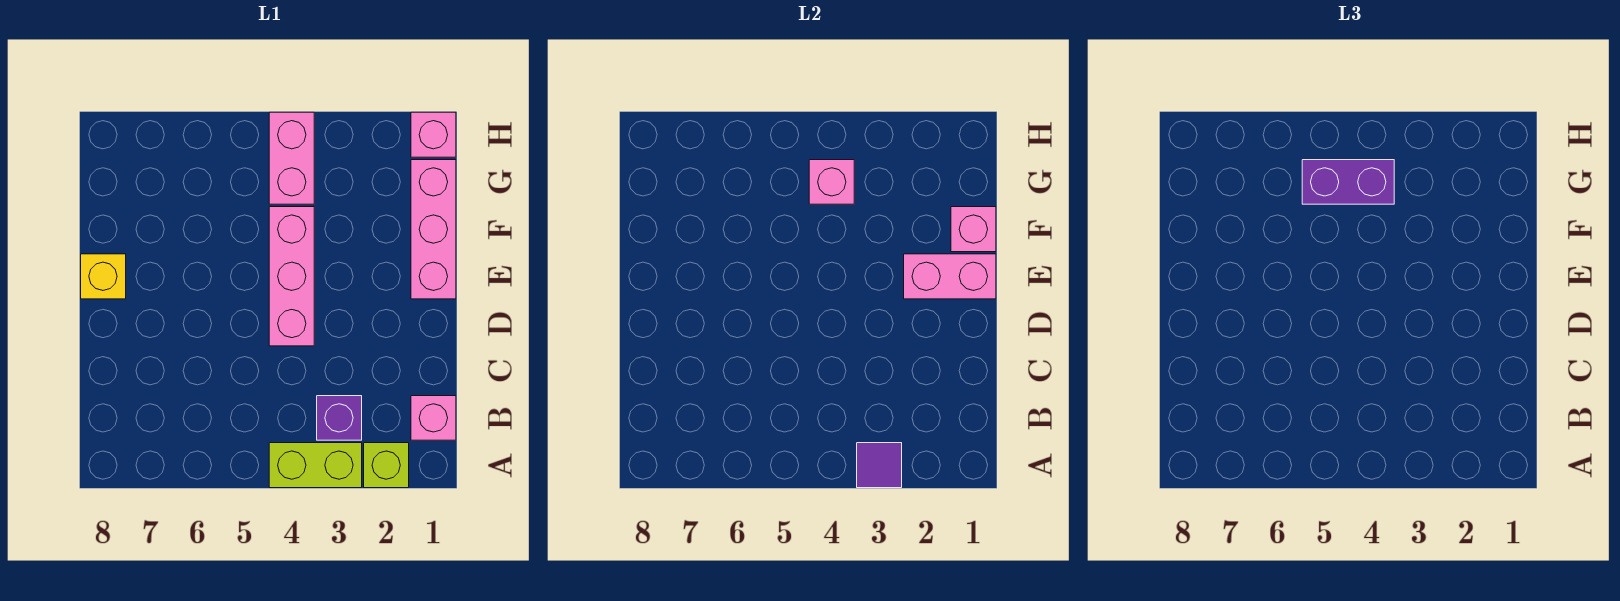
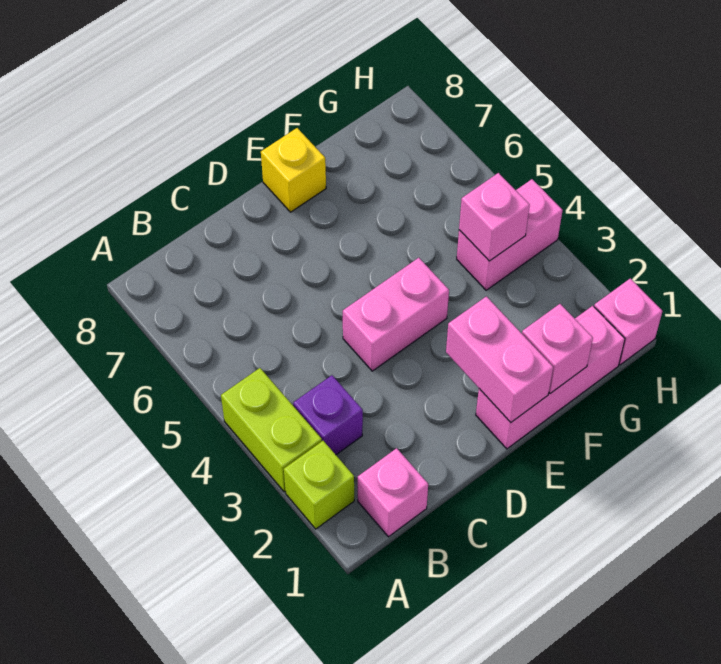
purple 1x1 tile [857,443,902,488] -> none
pink 1x3 brick [269,207,314,346] -> pink 1x2 brick [343,258,449,371]
purple 1x2 brick [1302,160,1394,204] -> none

